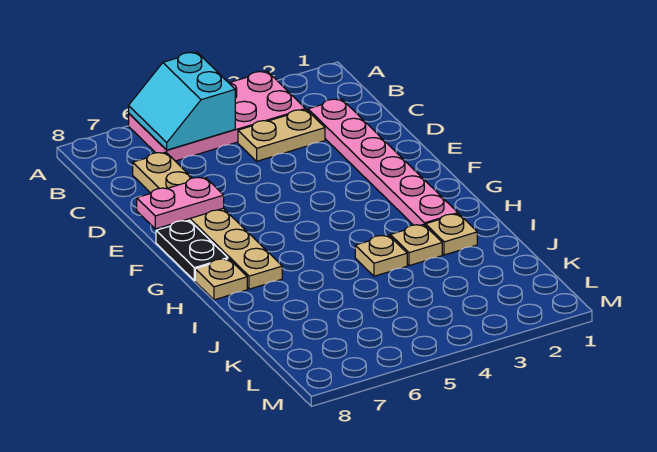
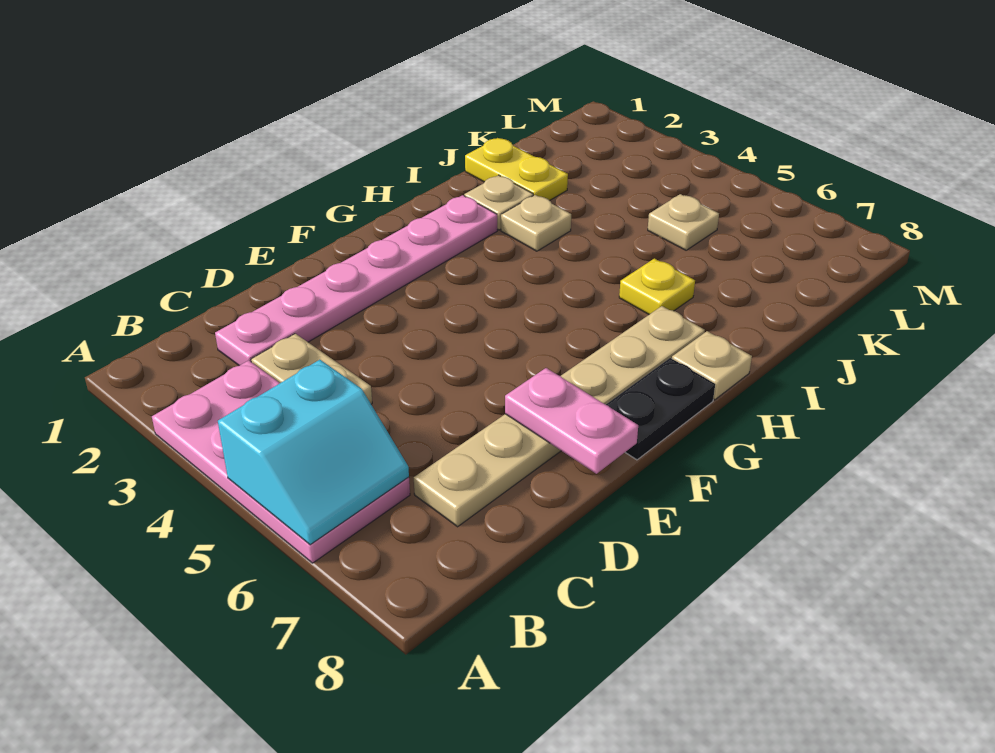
tan 1x1 plate [355,235,407,276] -> tan 1x1 plate moved to [648,194,719,250]
none -> yellow 1x1 plate [619,258,695,314]
none -> yellow 1x2 plate [465,138,568,200]

